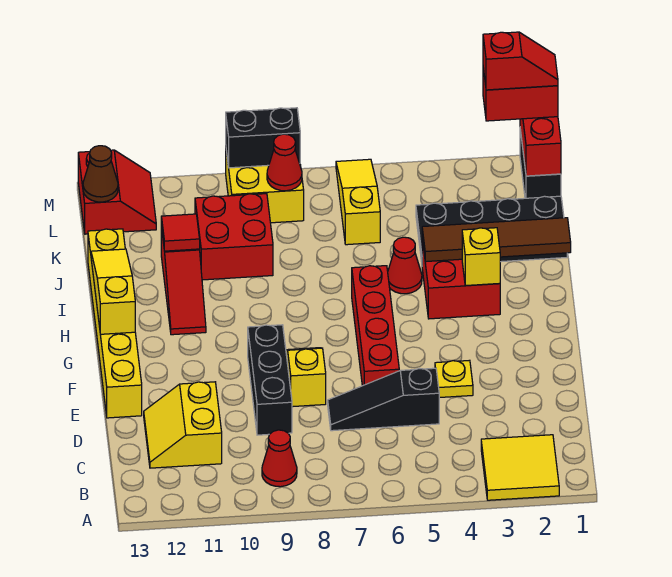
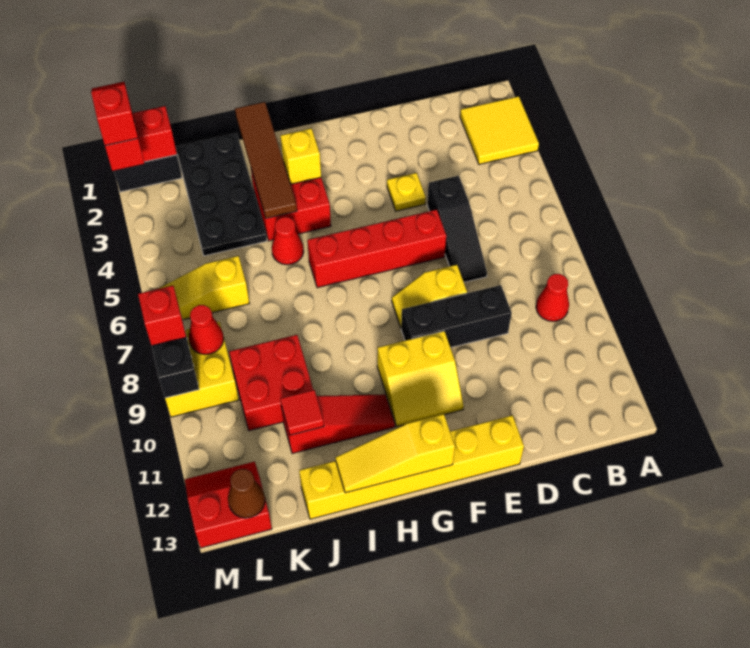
yellow 2x2 slope [144,382,222,468] -> yellow 2x2 slope moved to [377,331,464,427]
none -> red 1x1 brick [138,286,186,346]

